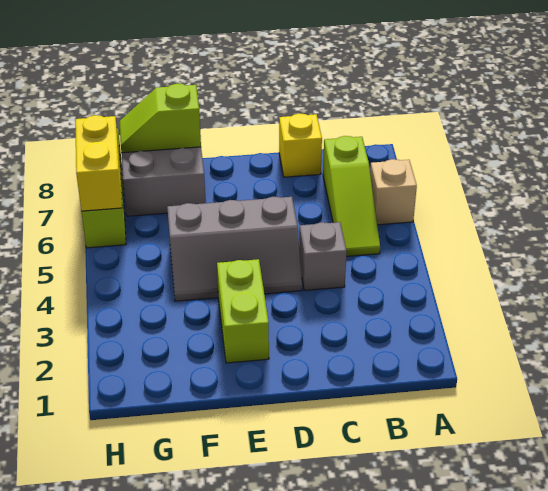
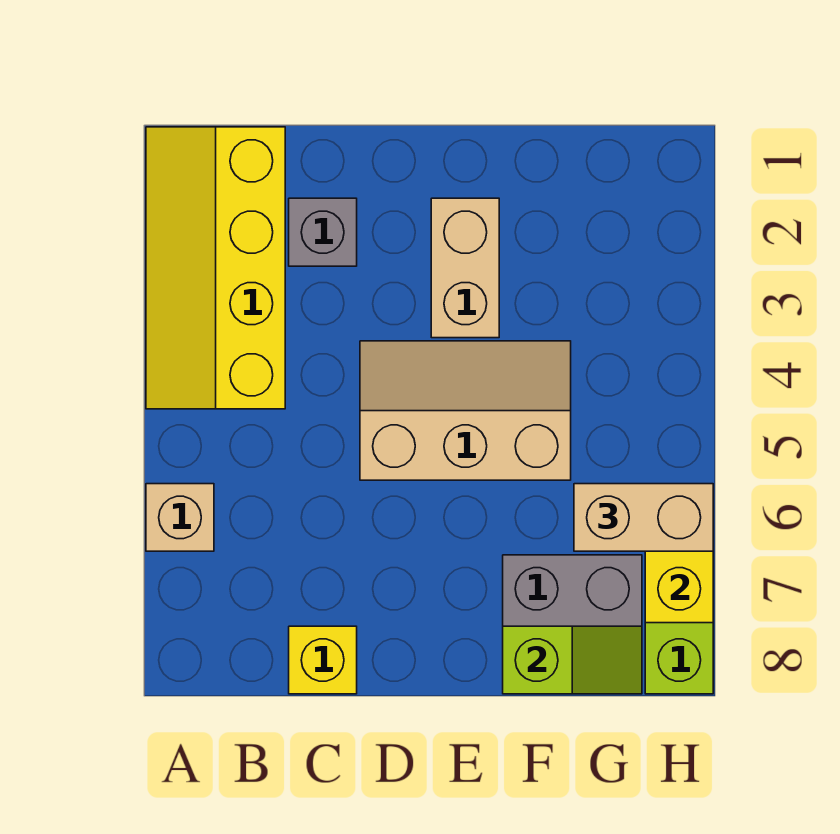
none -> yellow 2x4 slope [146,127,285,409]
lime 1x3 slope [323,136,380,256] -> none
grey 1x1 brick [299,222,347,290] -> grey 1x1 brick moved to [289,198,357,266]
grey 2x3 slope [167,197,302,301] -> tan 2x3 slope [360,341,571,480]
lime 1x2 brick [217,259,269,363] -> tan 1x2 brick [431,198,499,338]
none -> tan 1x2 brick [574,484,713,551]

